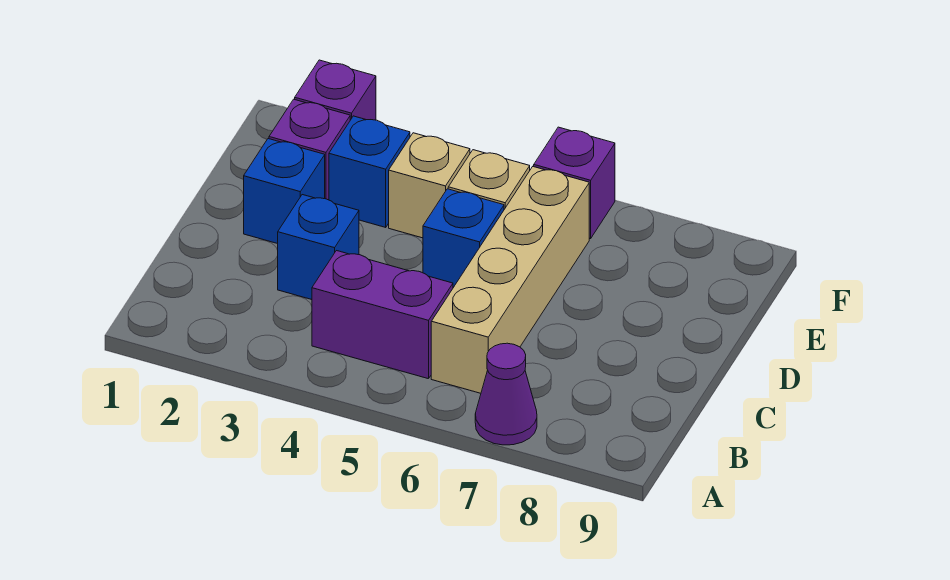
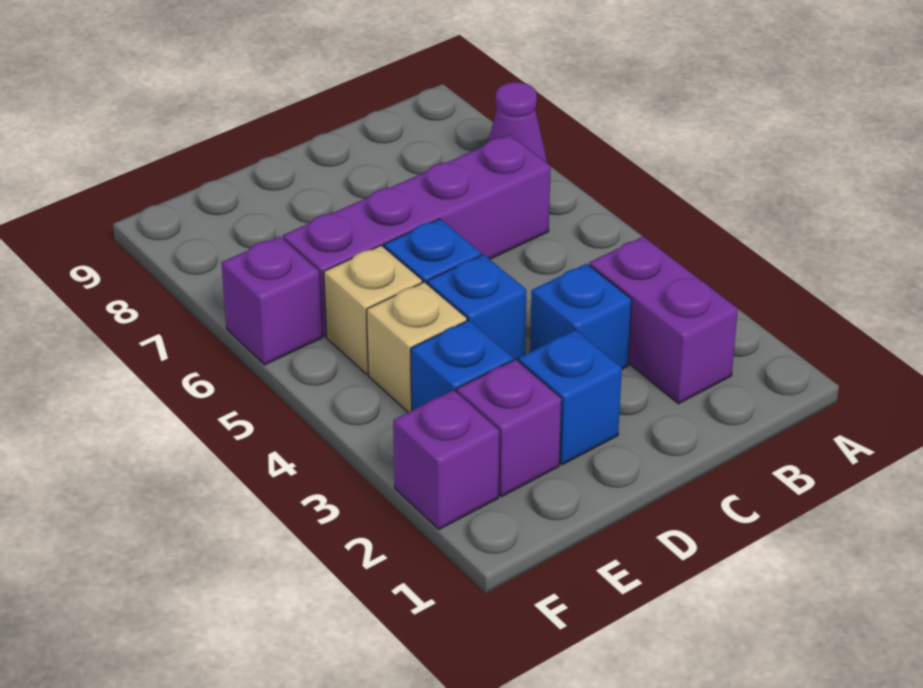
purple 1x2 brick [312,251,453,379] -> purple 1x2 brick moved to [589,236,738,404]
tan 1x4 brick [431,167,589,393] -> purple 1x4 brick [283,135,551,336]
none -> blue 1x1 brick [427,255,526,361]

